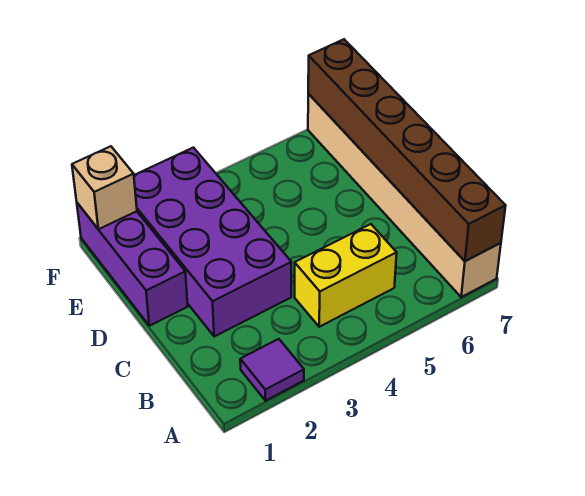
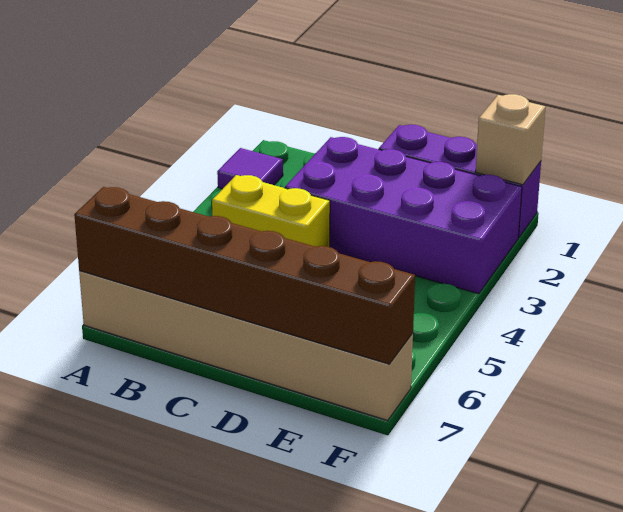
yellow 1x2 brick [295,224,397,327] -> yellow 1x2 brick turned to [212,175,330,247]

